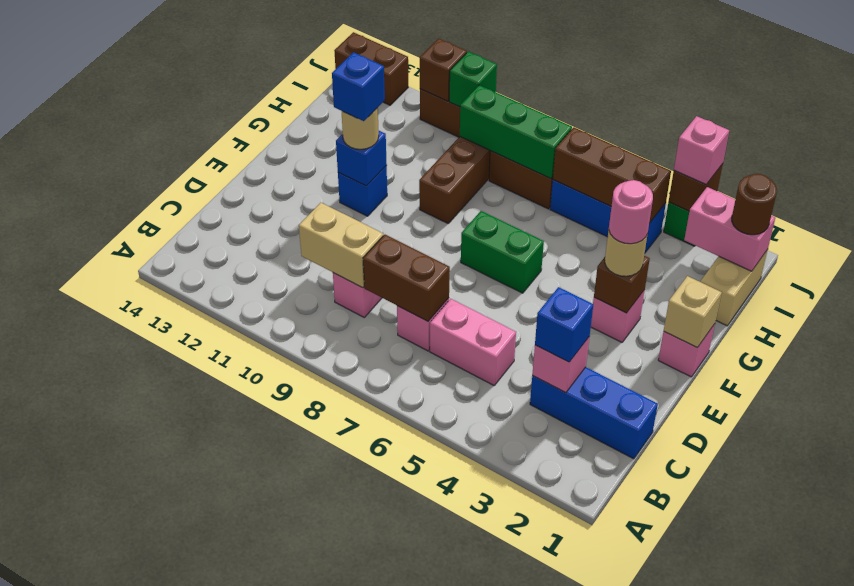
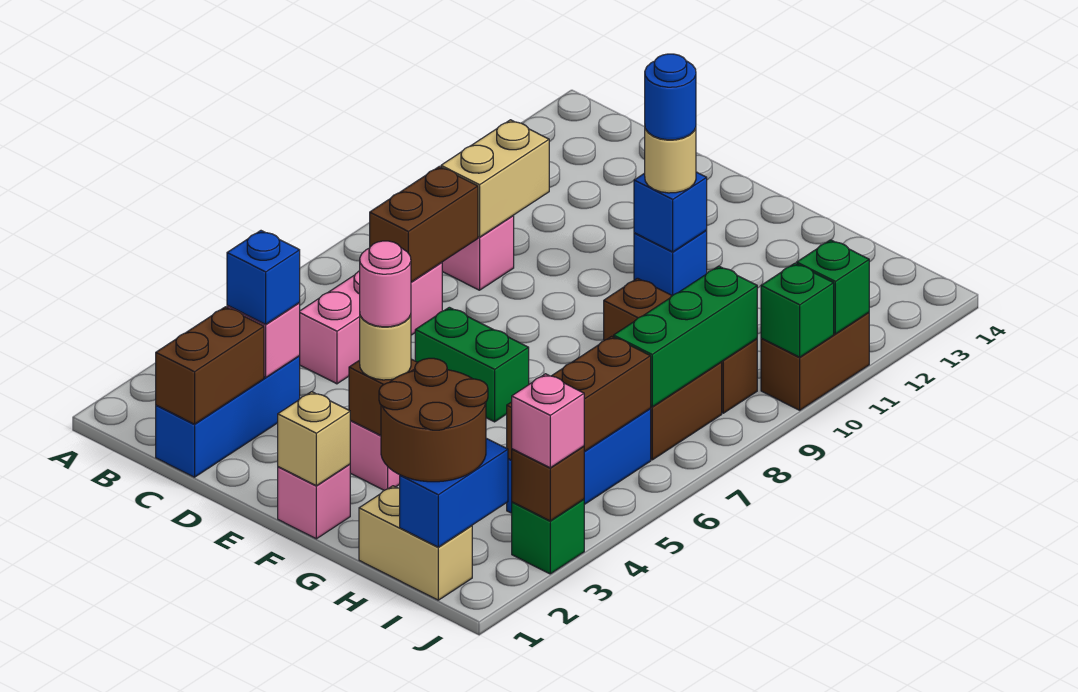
green 1x2 brick [461,211,544,293] -> green 1x2 brick turned to [415,307,529,422]
blue 1x1 brick [332,52,385,121] -> blue 1x1 round brick [645,54,696,140]
pink 1x2 brick [684,187,775,271] -> blue 1x2 brick [400,438,508,547]
brown 1x1 round brick [732,174,777,235] -> brown 2x2 round brick [379,358,488,482]
brown 1x1 brick [420,38,467,101] -> green 1x1 brick [797,240,869,334]
brown 1x2 brick [334,32,408,105] -> brown 1x2 brick moved to [156,307,264,424]

